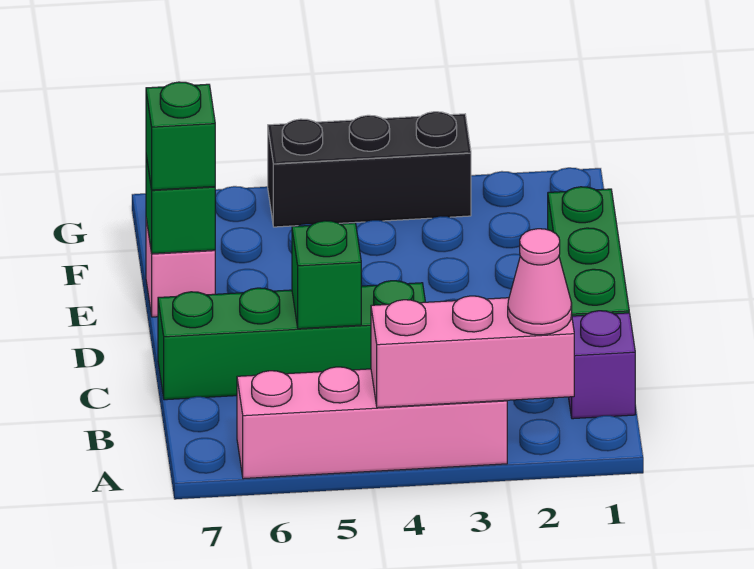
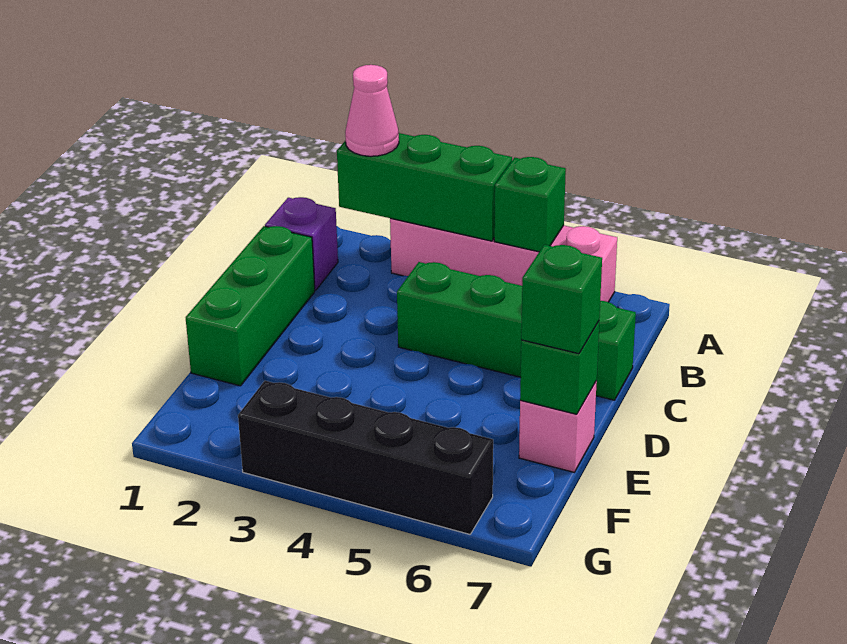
pink 1x3 brick [371,296,574,408] -> green 1x3 brick [337,133,512,241]
green 1x1 brick [292,221,361,329] -> green 1x1 brick moved to [494,157,566,252]
black 1x3 brick [268,112,471,227] -> black 1x4 brick [238,381,493,534]

